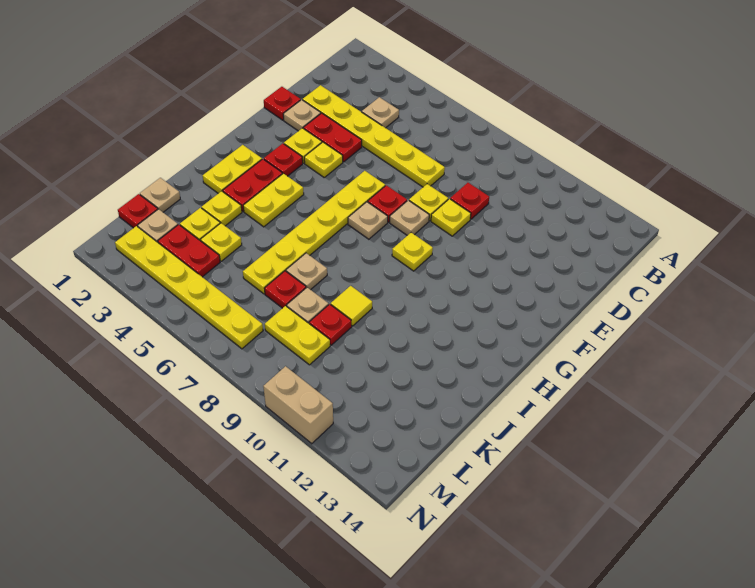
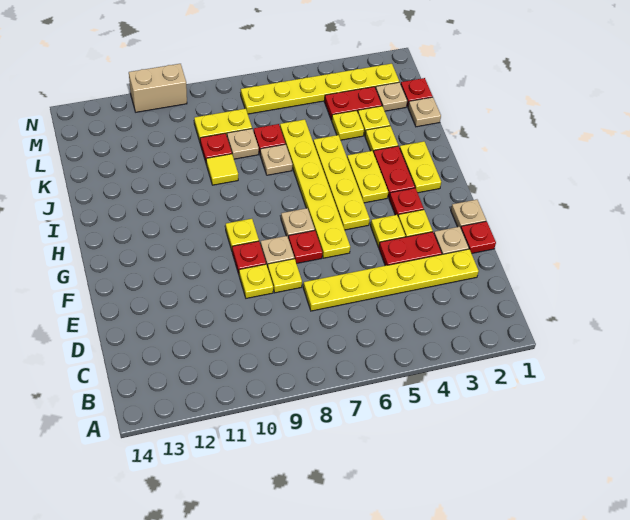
tan 1x1 plate [362,97,399,128] -> tan 1x1 plate moved to [451,200,486,227]
red 1x1 plate [450,183,489,219] -> red 1x1 plate moved to [232,241,266,274]
none -> yellow 1x4 plate [313,135,370,230]

